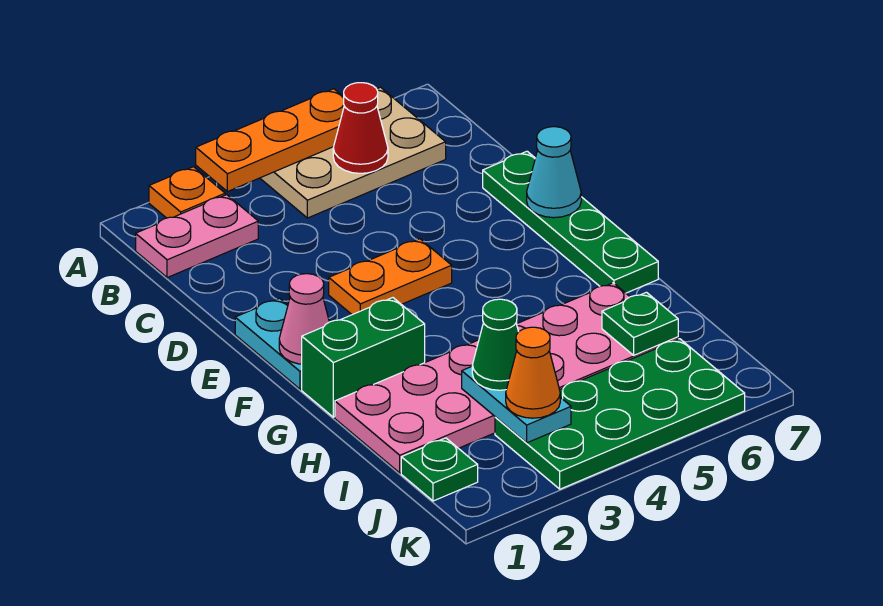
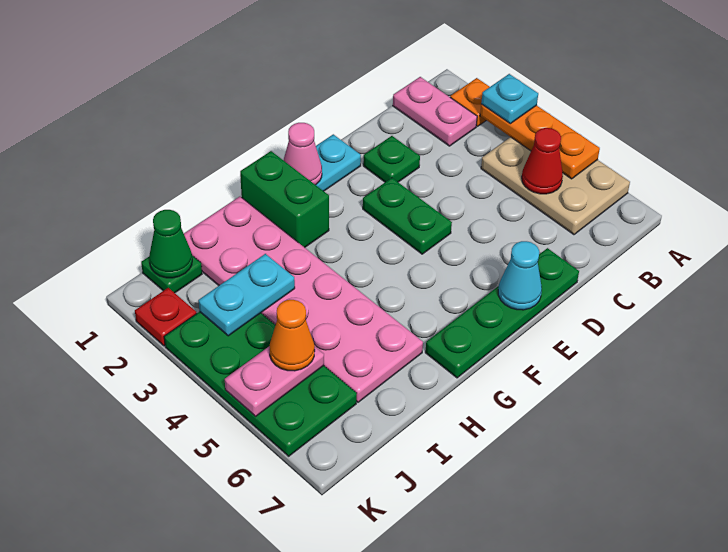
none -> cyan 1x1 plate [481,74,538,124]
orange 1x2 plate [329,239,452,315] -> green 1x2 plate [363,178,452,254]
green 1x1 cone [472,299,518,390] -> green 1x1 cone moved to [149,210,192,278]
green 1x1 plate [602,292,678,355] -> green 1x1 plate moved to [363,136,420,182]
orange 1x1 cone [506,327,560,418] -> orange 1x1 cone moved to [269,300,315,371]
none -> pink 1x2 plate [225,346,324,417]
none -> red 1x1 plate [135,288,197,346]

